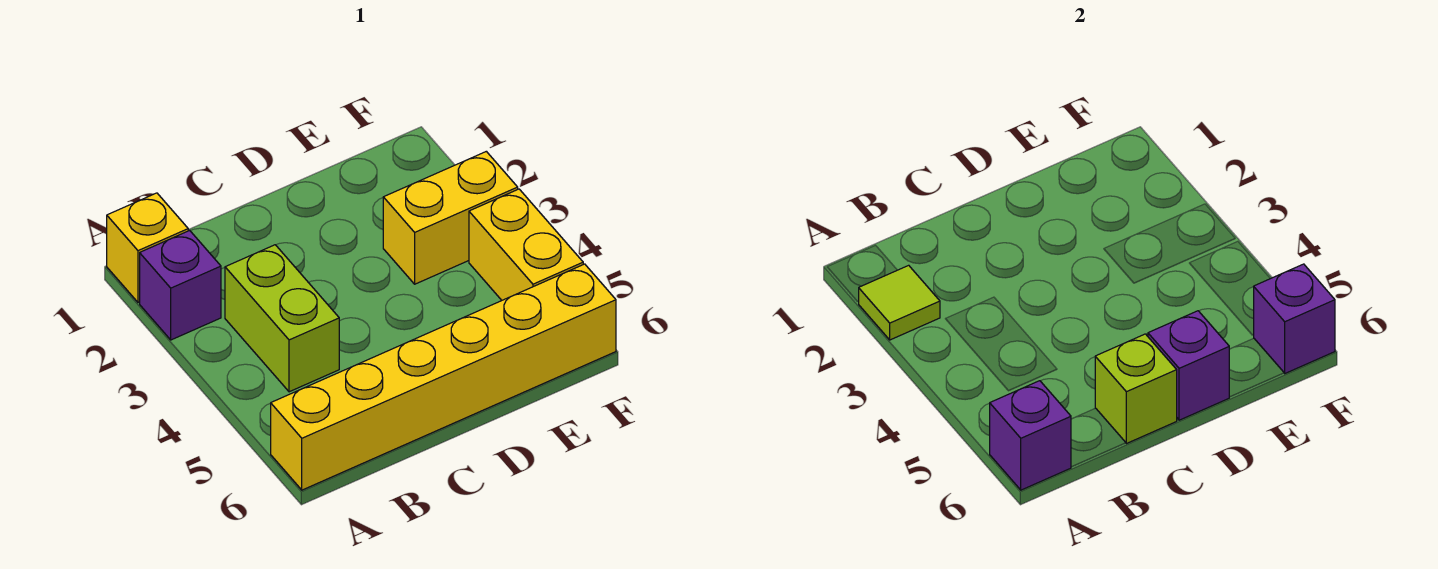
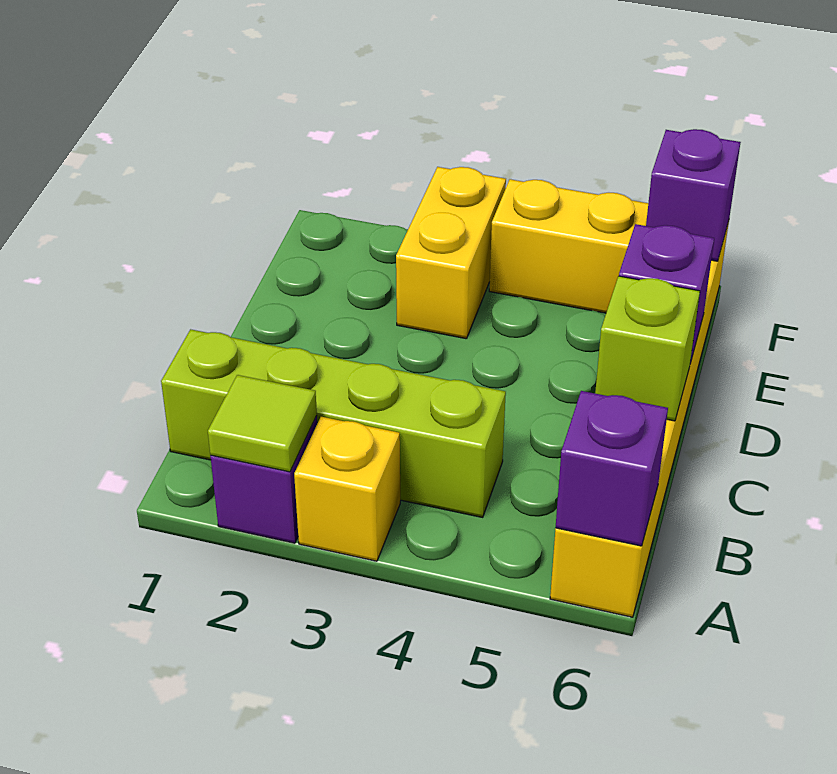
yellow 1x1 brick [107,193,188,302] -> yellow 1x1 brick moved to [294,417,400,561]
lime 1x2 brick [225,245,339,392] -> lime 1x4 brick [161,329,506,517]

